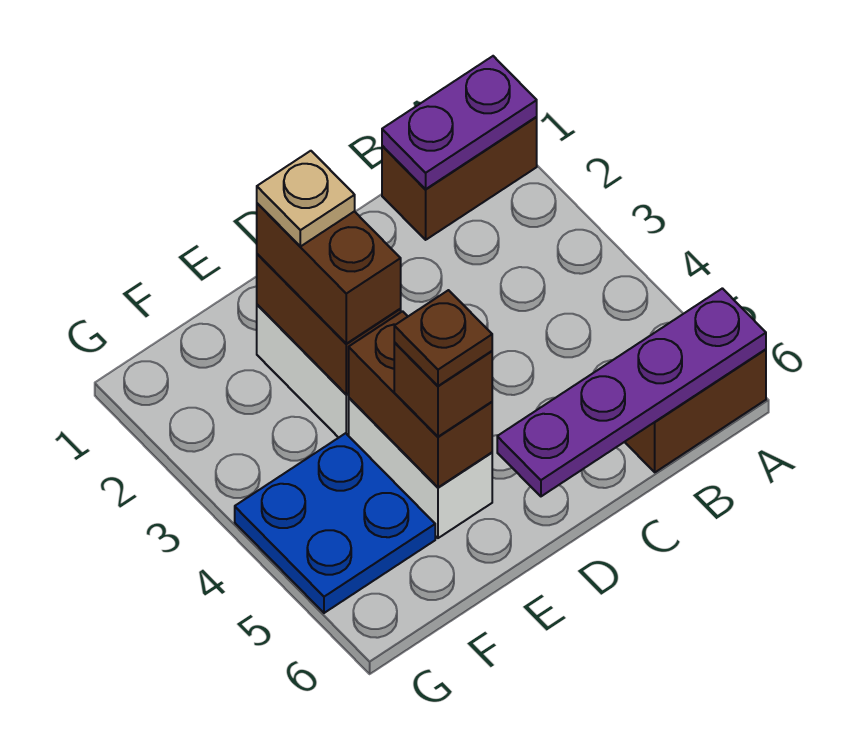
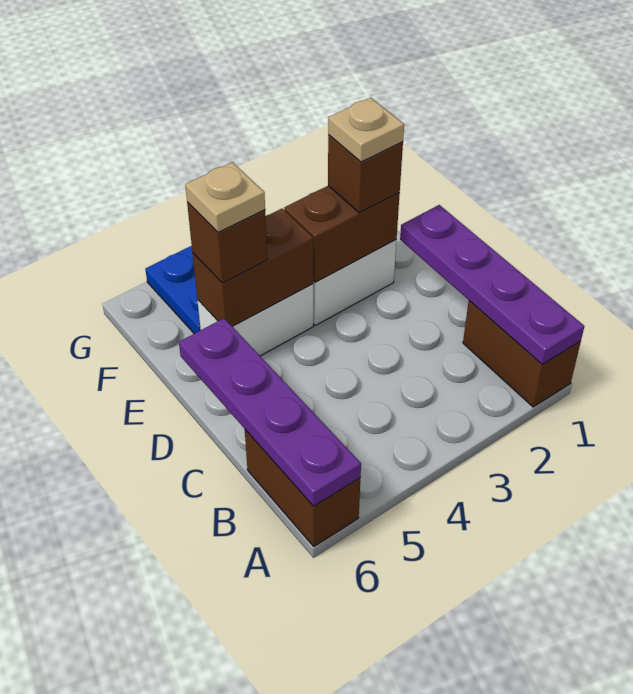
purple 1x2 plate [382,56,537,189] -> purple 1x4 plate [400,205,584,364]
brown 1x2 brick [257,203,401,344] -> brown 1x1 brick [328,135,403,213]
brown 1x1 plate [394,290,492,386] -> tan 1x1 plate [185,162,265,232]

